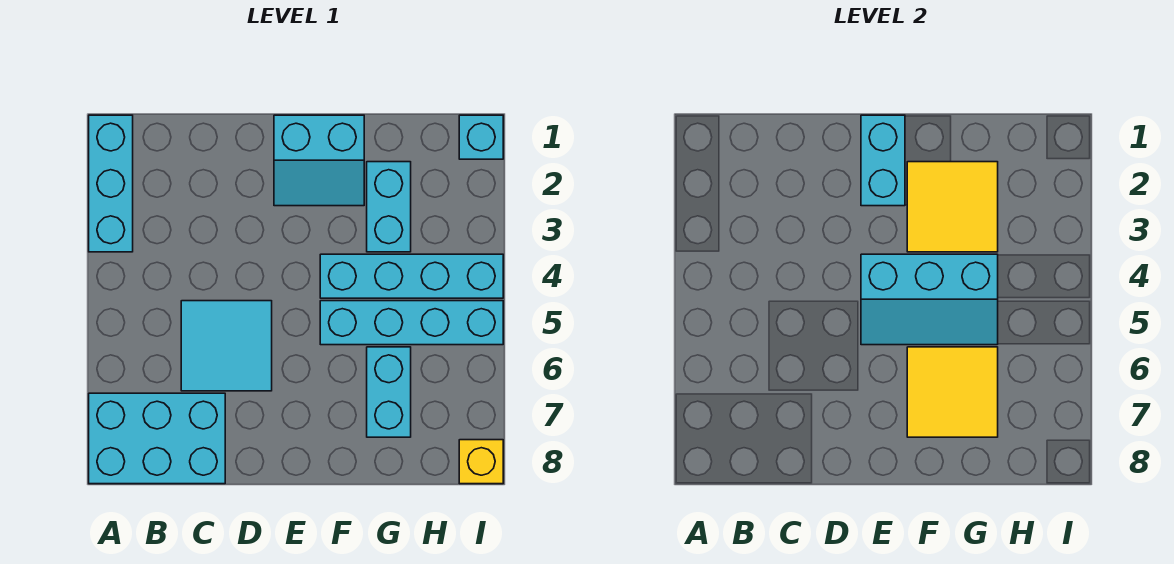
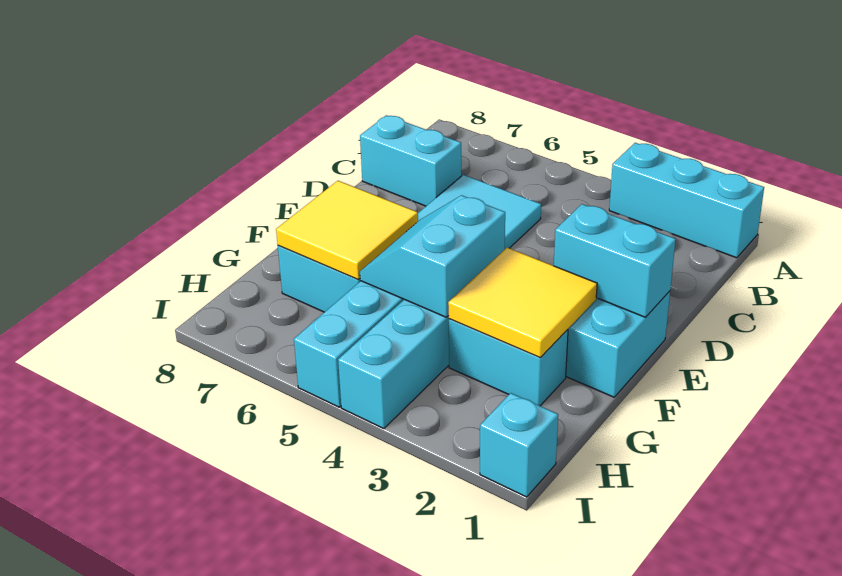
cyan 2x3 brick [89,393,225,484] -> cyan 1x2 brick [360,115,461,206]
cyan 2x3 slope [861,254,998,345] -> cyan 2x2 slope [360,195,505,317]
yellow 1x1 brick [459,440,503,484] -> none

